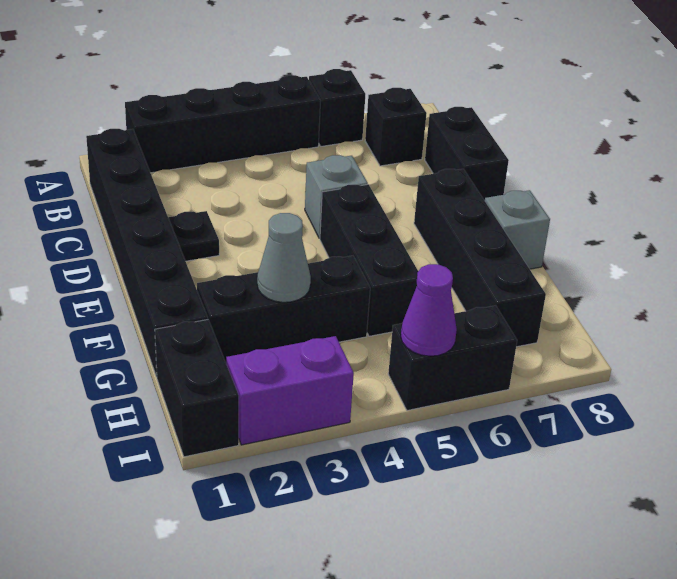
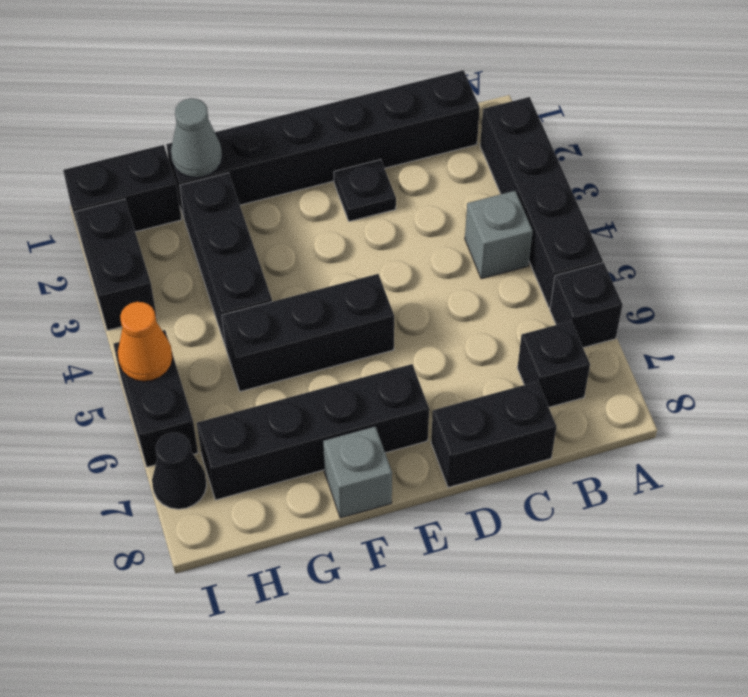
grey 1x1 brick [305,155,368,238] -> grey 1x1 brick moved to [465,191,533,279]
grey 1x1 cone [257,213,311,302] -> grey 1x1 cone moved to [171,98,222,178]
purple 1x2 brick [226,336,354,445] -> black 1x2 brick [75,199,157,331]
purple 1x1 cone [401,264,457,356] -> orange 1x1 cone [118,302,173,381]
none -> black 1x1 cone [152,433,207,509]

